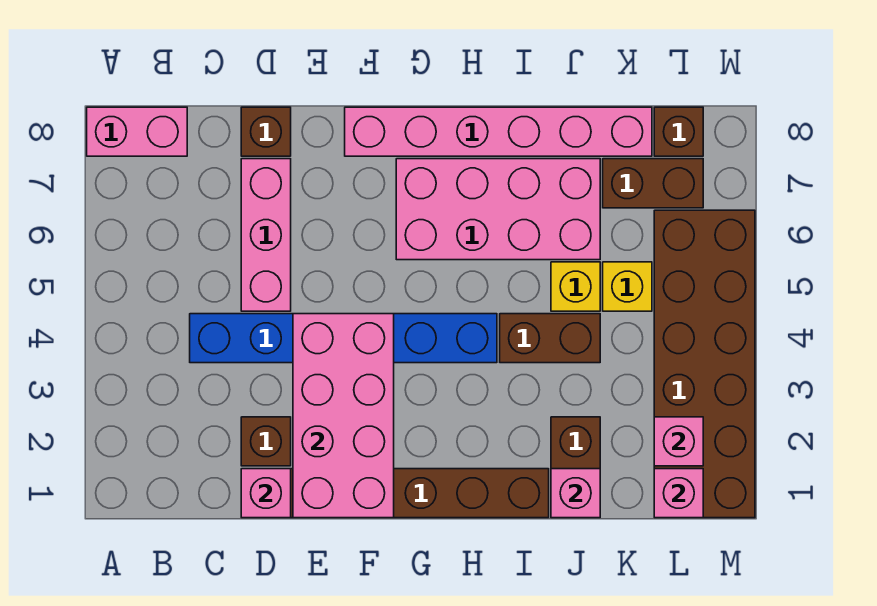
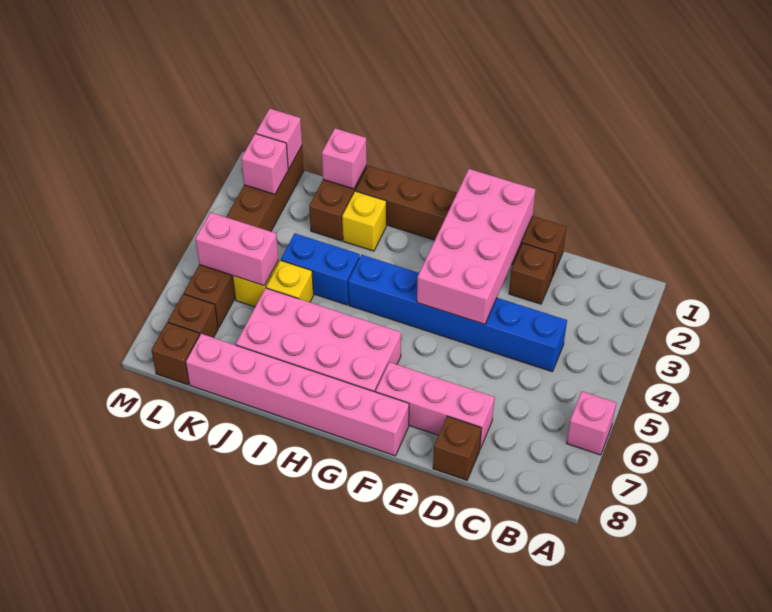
pink 1x2 brick [87,107,187,156] -> pink 1x2 brick moved to [195,212,278,286]
pink 1x1 brick [241,469,291,518] -> pink 1x1 brick moved to [567,391,616,455]
pink 1x3 brick [241,159,291,311] -> pink 1x3 brick turned to [376,362,495,449]
none -> yellow 1x1 brick [342,191,386,251]
brown 1x2 brick [500,314,600,363] -> blue 1x2 brick [281,234,360,305]
brown 1x2 brick [603,159,703,208] -> brown 1x1 brick [168,294,218,338]
brown 2x6 brick [654,210,755,518] -> brown 1x6 brick [184,146,304,328]

